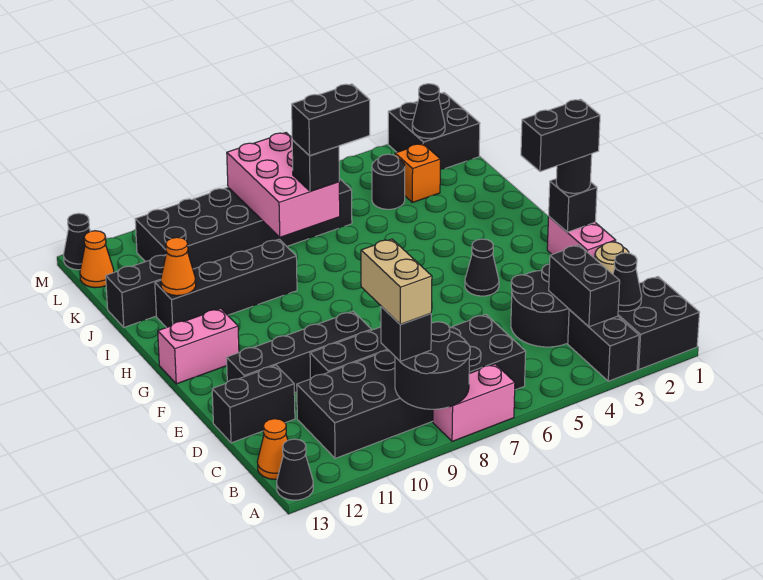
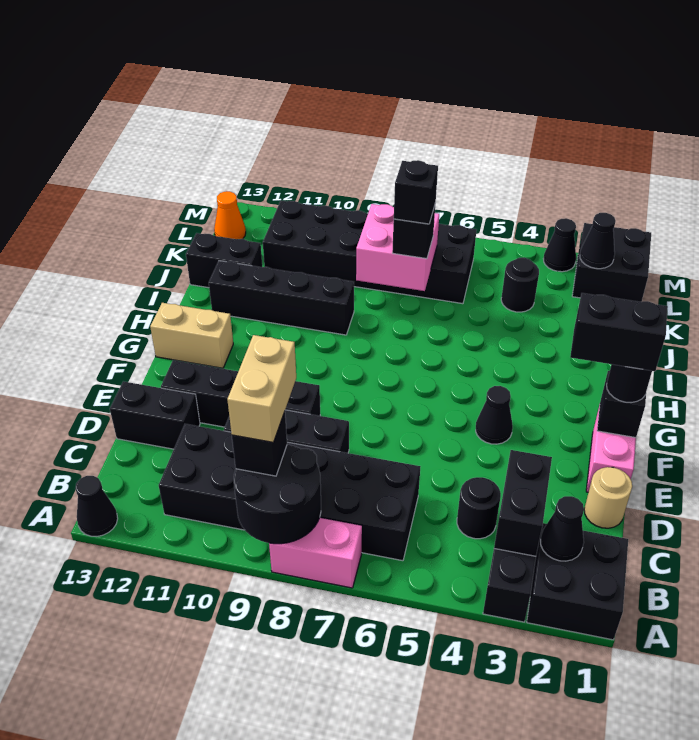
orange 1x1 cone [257,419,288,479] -> none
black 2x2 round brick [511,264,569,347] -> black 1x1 round brick [457,477,501,539]
pink 1x2 brick [158,308,239,384] -> tan 1x2 brick [150,303,233,368]
orange 1x1 cone [161,237,196,296] -> none
black 1x2 brick [292,84,370,156] -> black 1x1 brick [394,160,438,224]
pink 2x3 brick [227,133,340,237] -> pink 2x2 brick [356,204,439,291]
orange 1x1 brick [395,144,440,202] -> none
black 1x1 cone [64,213,90,270] -> black 1x1 cone moved to [543,218,576,272]

